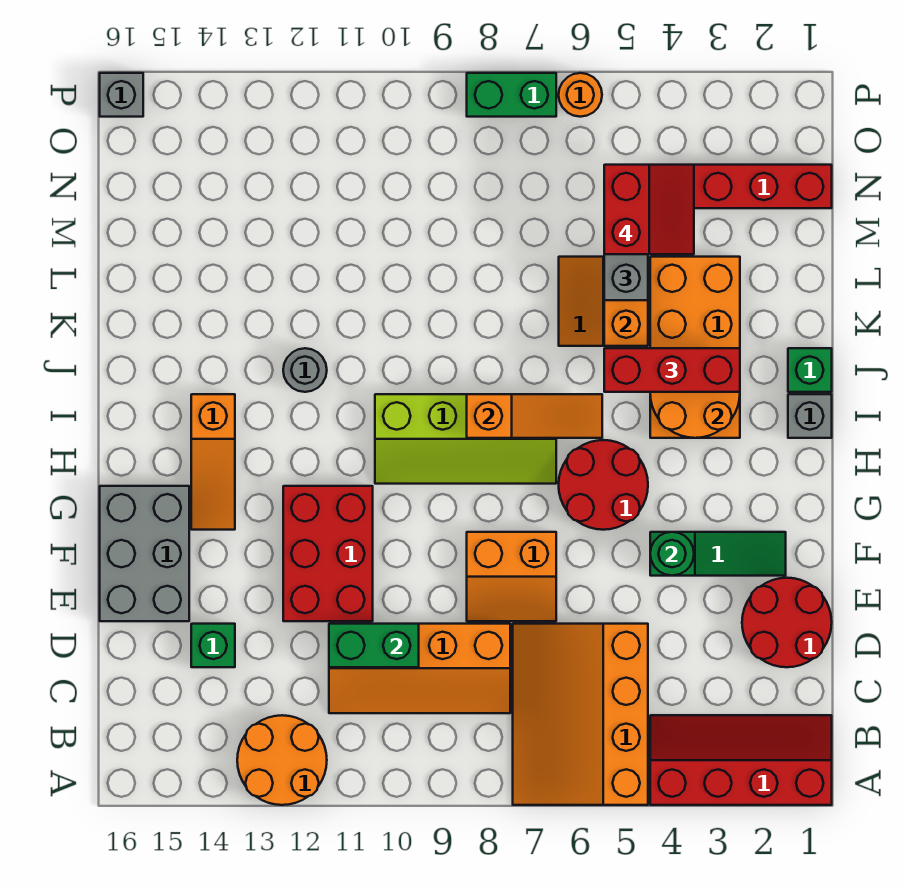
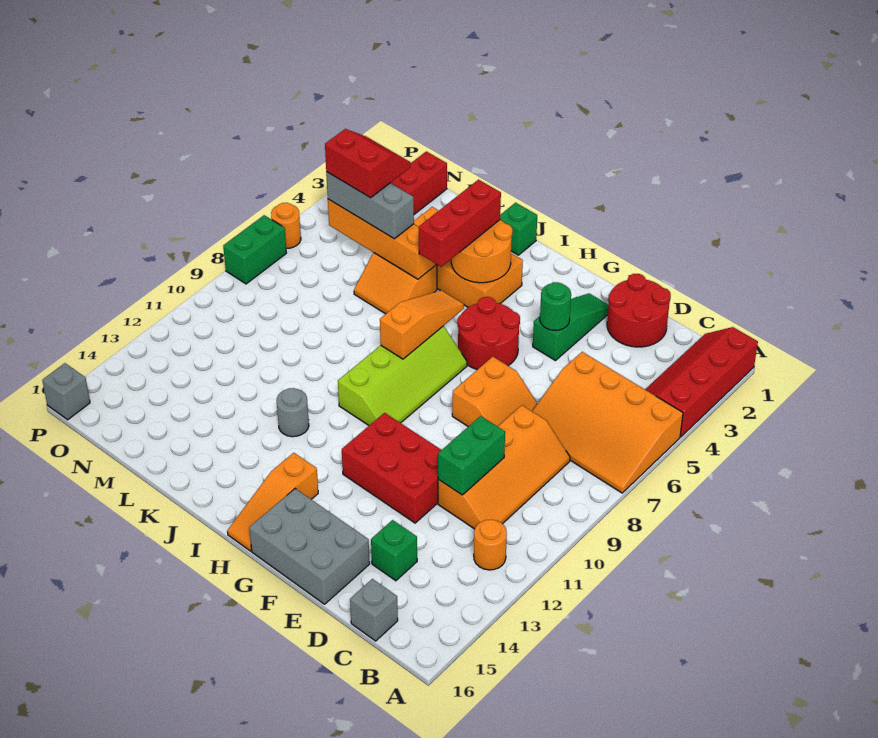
orange 2x2 round brick [237,715,327,805] -> orange 1x1 round brick [474,520,507,570]
orange 1x3 slope [191,394,235,530] -> orange 1x3 slope turned to [227,453,318,551]
grey 1x1 brick [788,394,832,438] -> grey 1x1 brick moved to [350,579,398,641]

